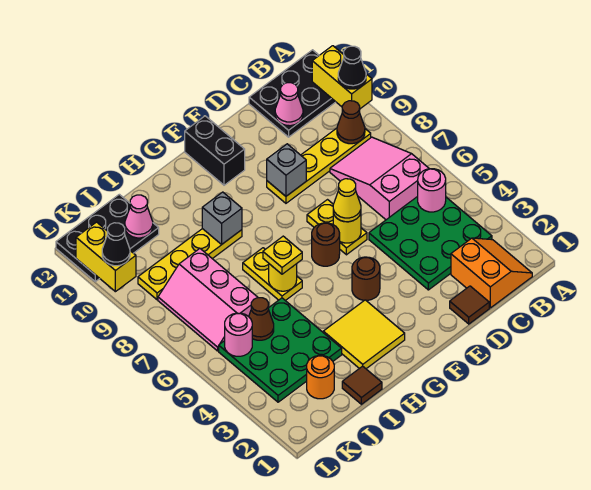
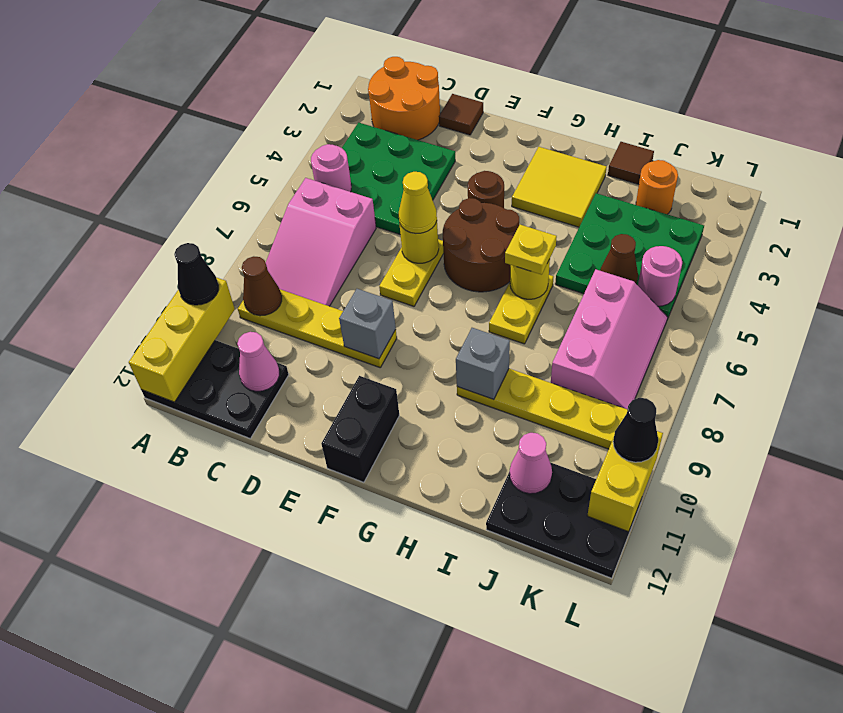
yellow 1x2 brick [312,46,372,109] -> yellow 1x3 brick [129,278,235,402]
orange 2x2 slope [451,238,532,308] -> orange 2x2 round brick [368,57,440,140]
brown 1x1 round brick [312,223,340,266] -> brown 2x2 round brick [443,198,519,292]

